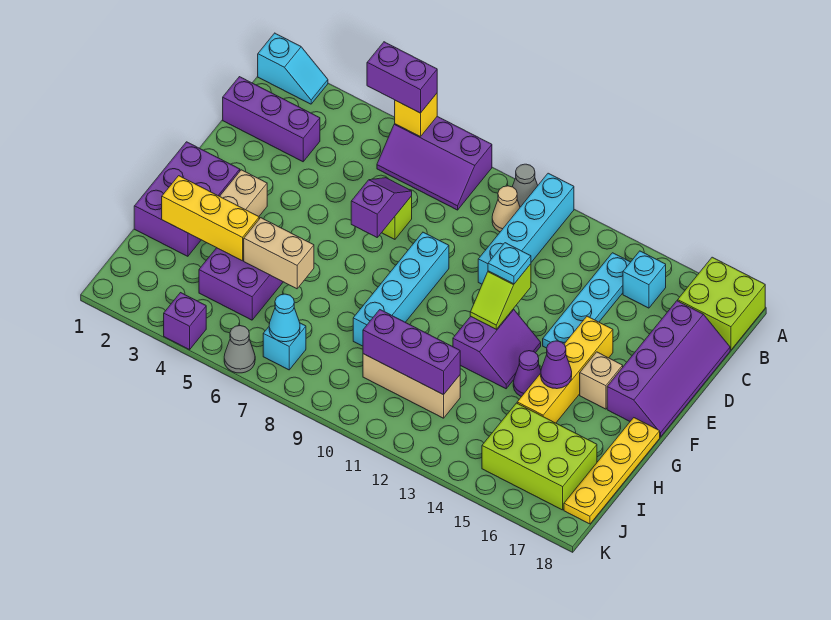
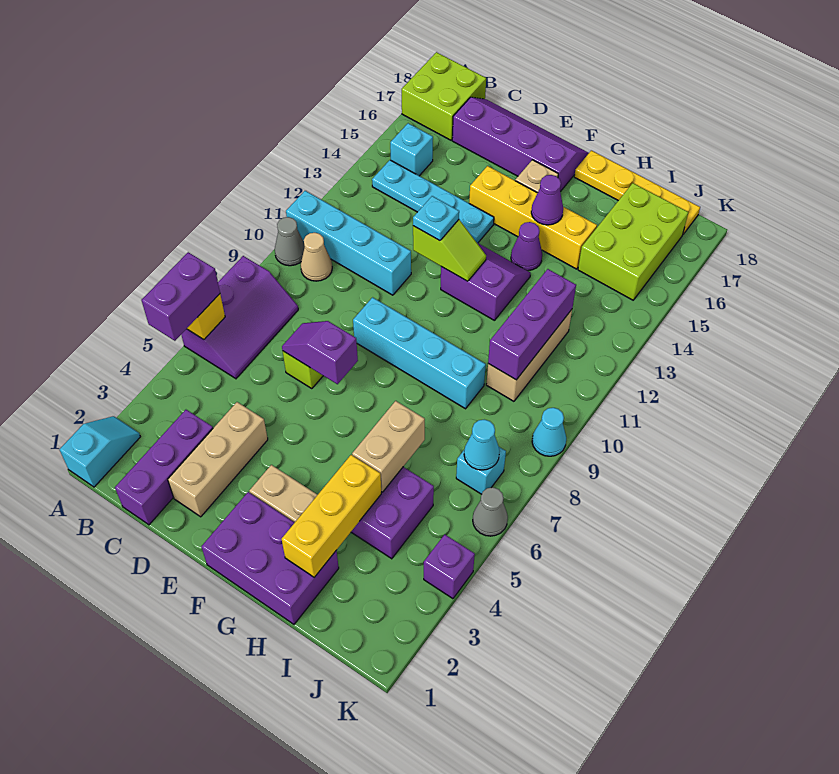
none -> tan 1x3 brick [168,402,268,517]
none -> cyan 1x1 cone [532,408,566,456]

